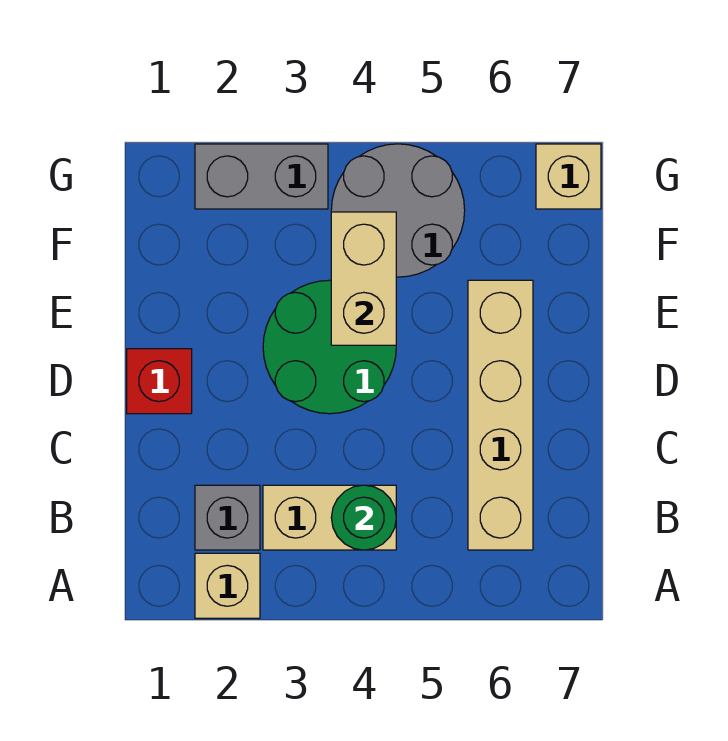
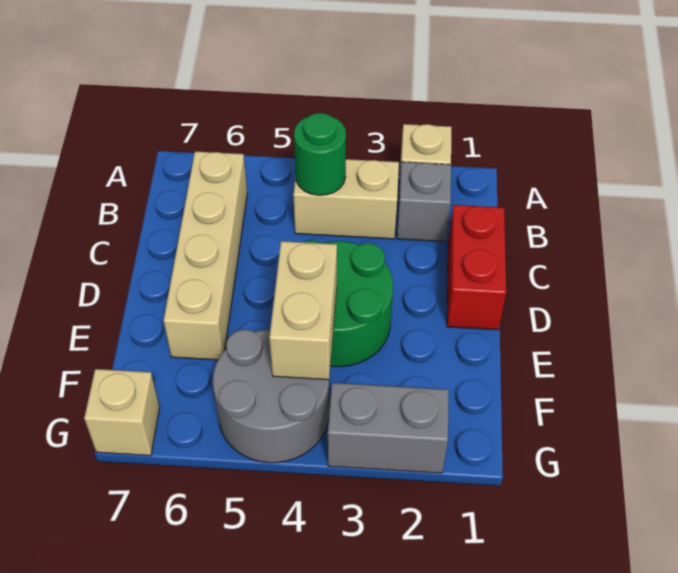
red 1x1 brick [127,349,192,414] -> red 1x2 brick [447,205,506,330]

